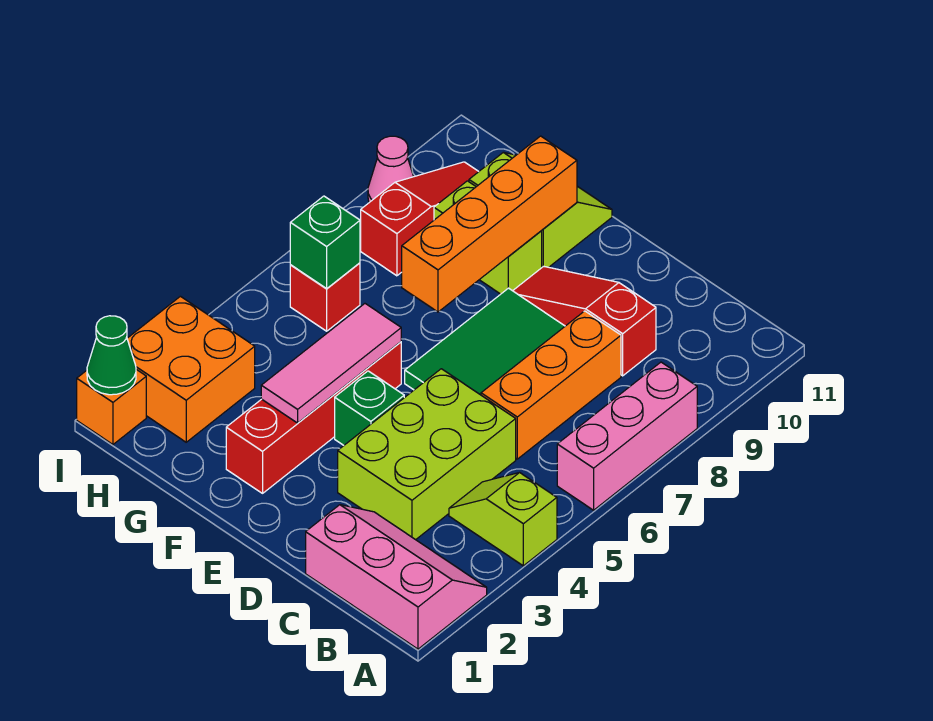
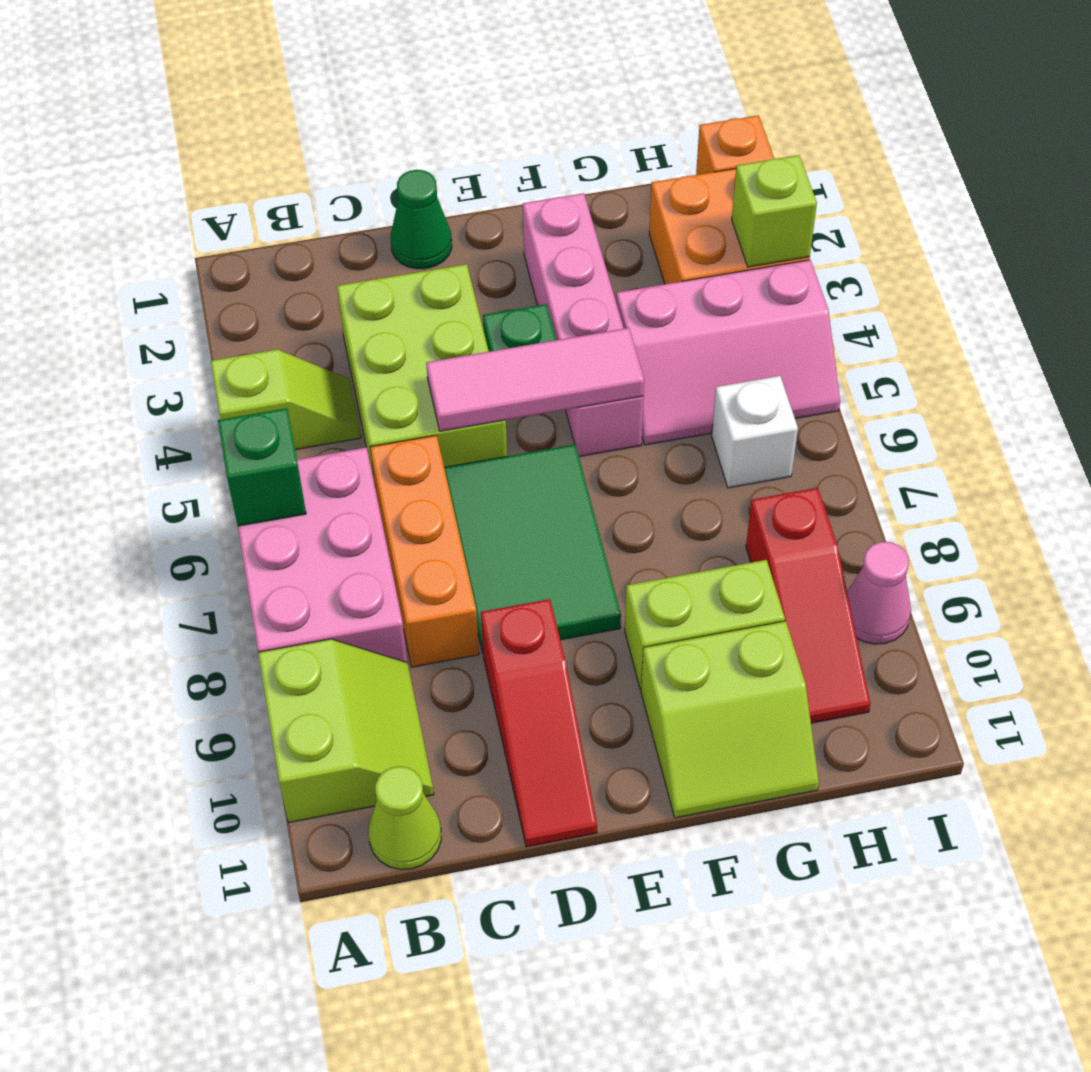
pink 2x3 slope [306,505,487,649] -> pink 2x3 slope moved to [616,260,840,445]
pink 1x3 brick [557,362,697,510] -> pink 2x3 brick [238,447,407,662]
none -> lime 2x2 slope [258,639,434,822]
none -> lime 1x1 cone [368,766,441,869]
red 1x3 slope [513,266,656,376] -> red 1x3 slope turned to [481,599,597,847]
red 1x4 brick [226,342,401,493] -> pink 1x4 brick [523,193,644,456]
pink 1x3 tile [261,304,401,423] -> pink 1x3 tile turned to [426,328,644,431]
orange 1x4 brick [402,136,577,312] -> none
red 1x1 brick [290,263,360,331] -> white 1x1 brick [712,376,798,488]
green 1x1 brick [290,196,360,289] -> green 1x1 brick moved to [218,408,306,526]
green 1x1 cone [87,316,136,395] -> green 1x1 cone moved to [391,170,452,269]
none -> lime 1x1 brick [732,155,817,267]

